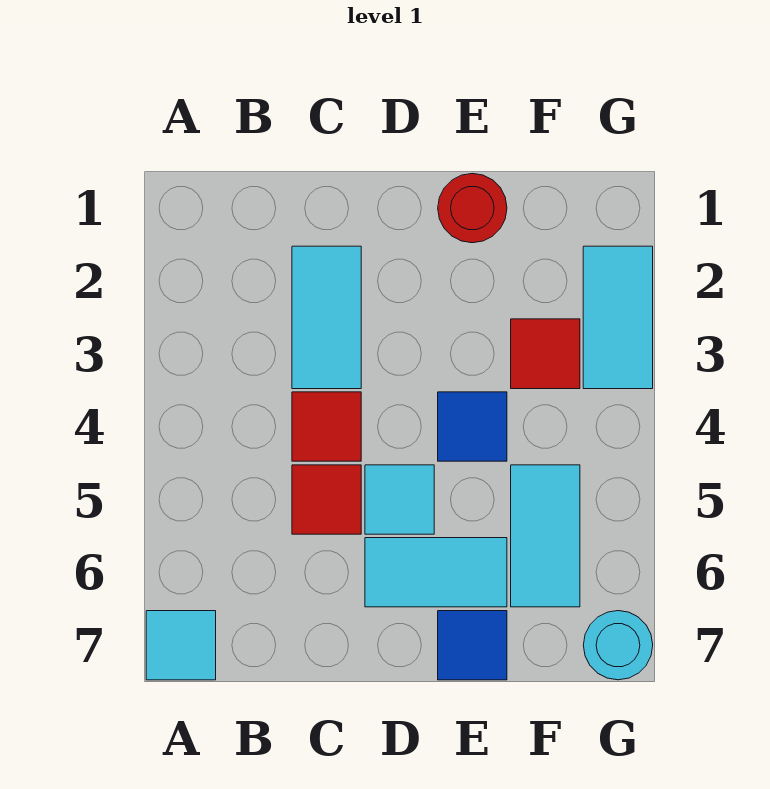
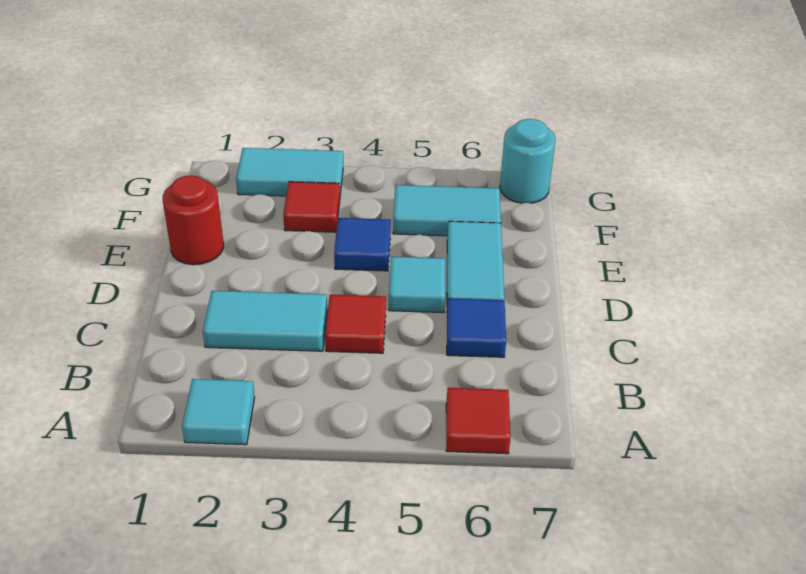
cyan 1x1 tile [146,611,216,680] -> cyan 1x1 tile moved to [182,379,255,445]
red 1x1 tile [292,465,361,534] -> red 1x1 tile moved to [446,388,511,454]
blue 1x1 tile [438,611,507,680] -> blue 1x1 tile moved to [447,298,506,357]

